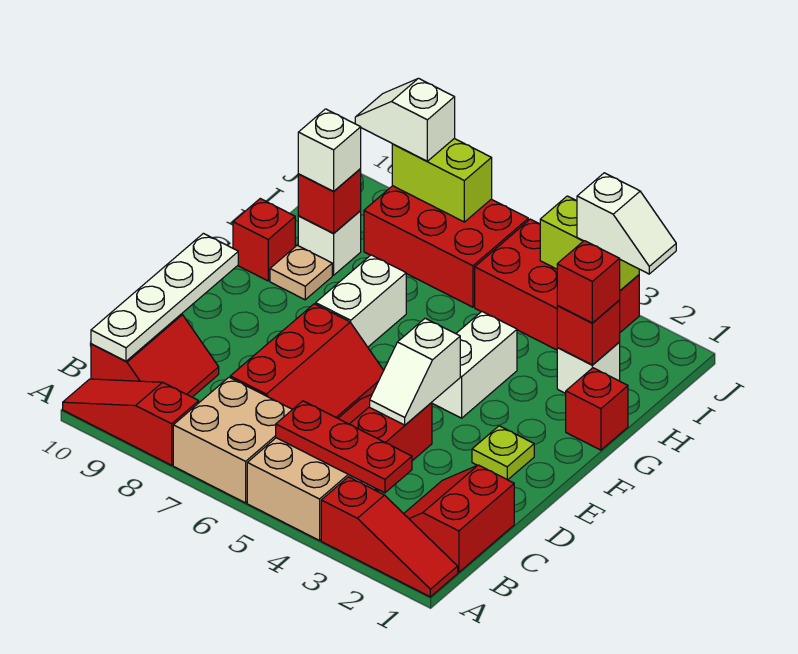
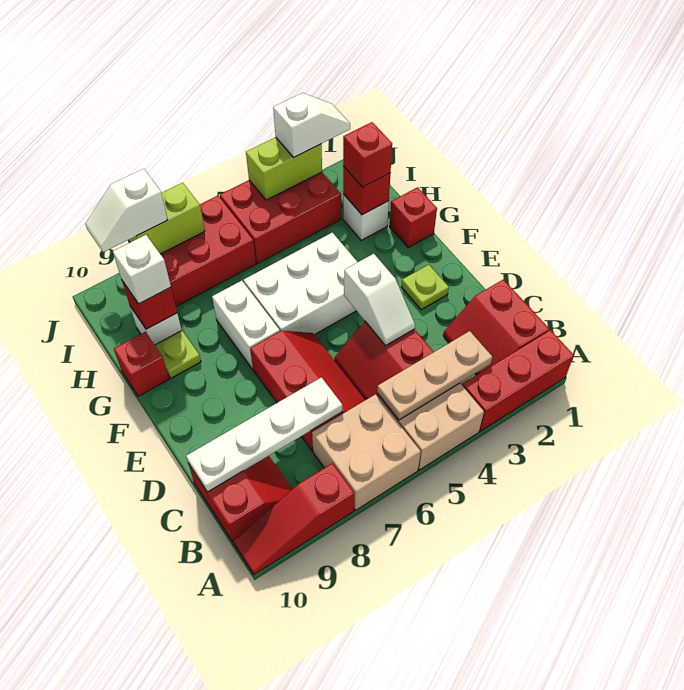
red 1x3 slope [321,477,458,597] -> red 1x3 brick [462,330,574,431]
red 1x3 plate [276,401,412,493] -> tan 1x3 plate [377,331,492,420]
white 1x4 plate [91,233,238,361] -> white 1x4 plate turned to [186,377,342,492]
white 1x2 brick [432,312,517,418] -> white 2x3 brick [244,233,357,335]
tan 1x1 plate [270,245,332,300] -> lime 1x1 plate [155,331,201,378]

